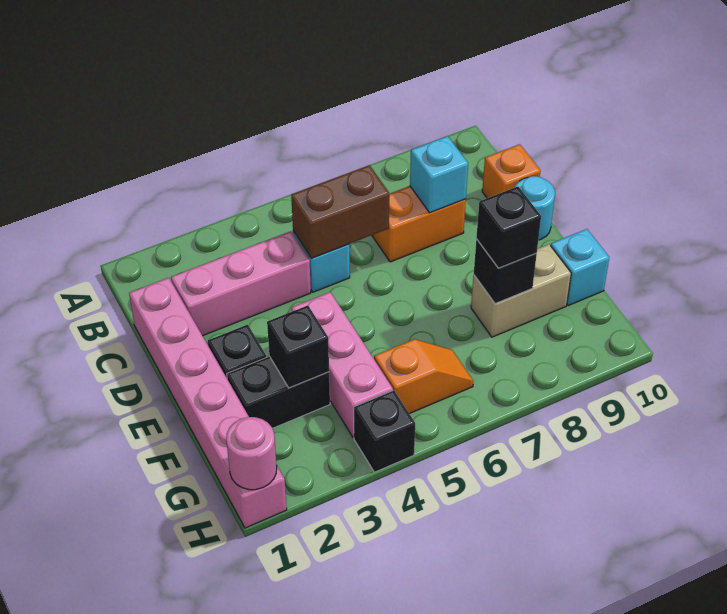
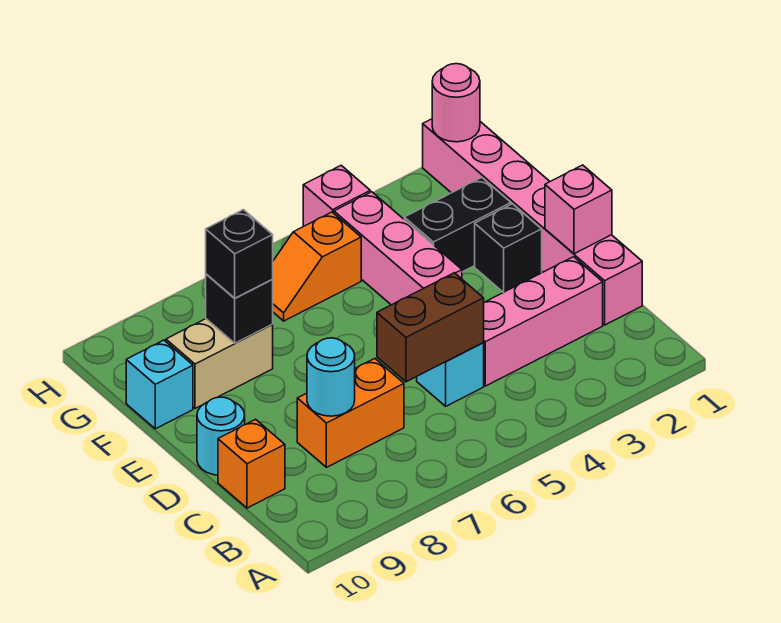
cyan 1x1 brick [410,136,468,213] -> cyan 1x1 round brick [307,338,355,416]
none -> pink 1x1 brick [545,165,612,254]
black 1x1 brick [267,305,329,388] -> none
black 1x1 brick [354,390,415,472] -> pink 1x1 brick [303,165,370,226]

